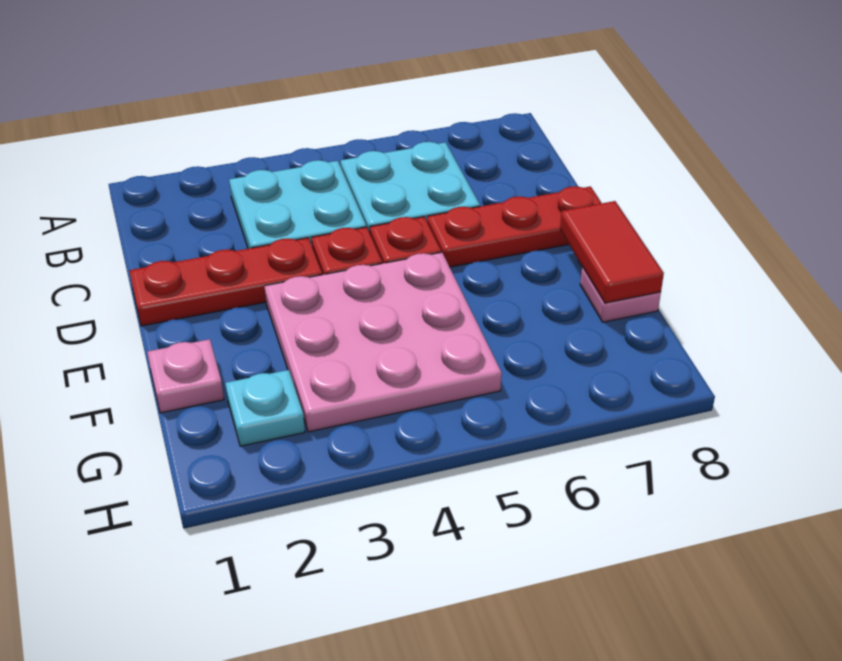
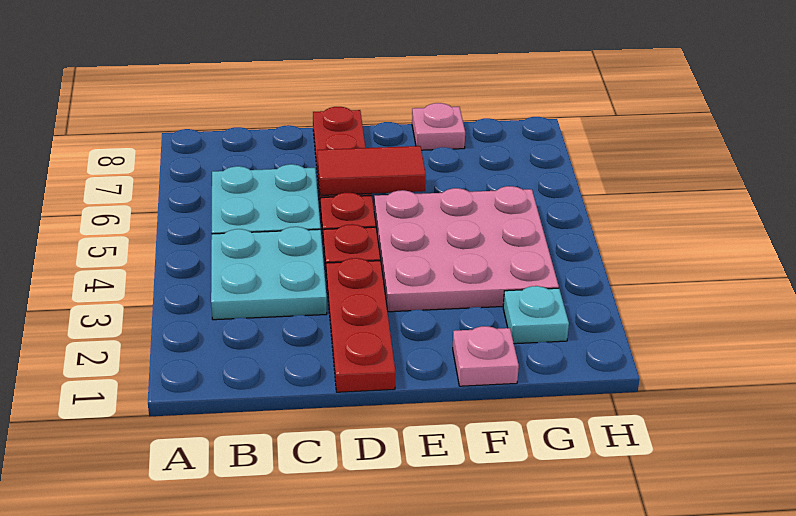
red 1x2 tile [560,201,664,303] -> red 1x2 tile moved to [318,146,426,195]

